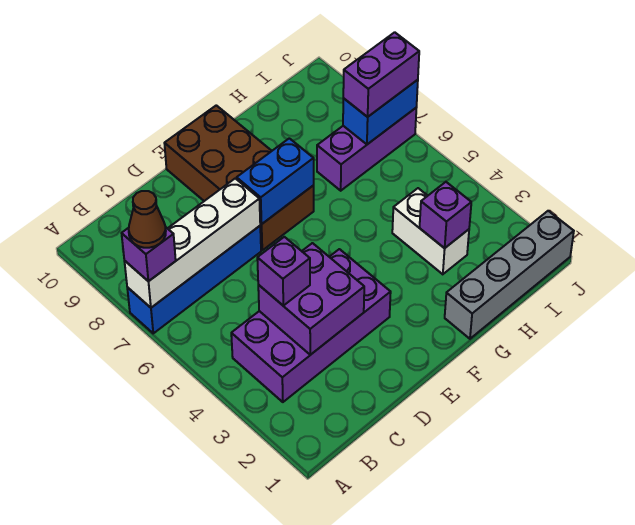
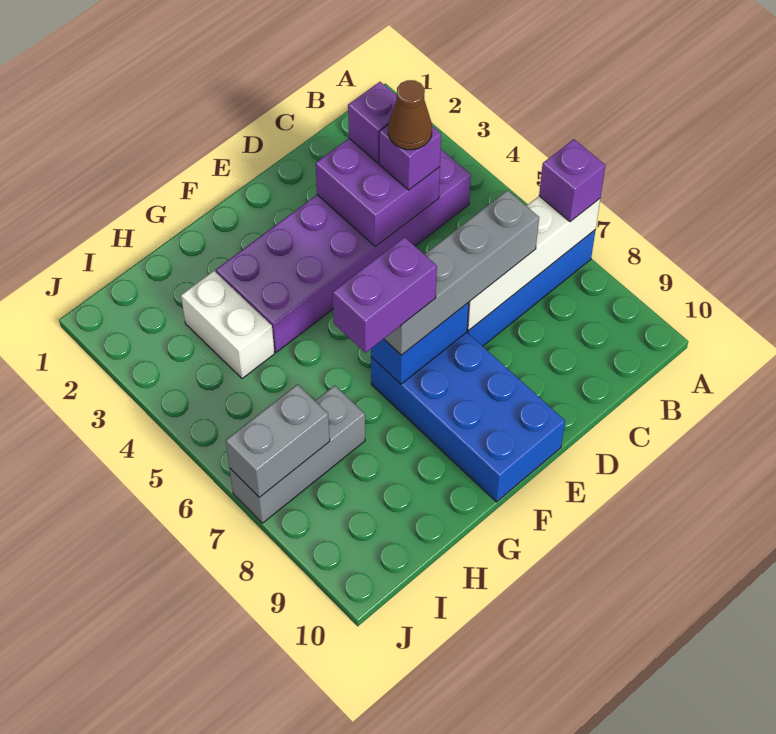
brown 1x1 cone [129,191,166,248] -> brown 1x1 cone moved to [388,80,432,150]
purple 2x4 brick [231,249,391,402] -> purple 2x6 brick [216,149,471,352]
brown 2x4 brick [164,105,314,250] -> blue 2x4 brick [371,332,565,502]
grey 1x4 brick [445,211,574,339] -> grey 1x4 brick moved to [384,190,539,355]
purple 1x1 brick [420,182,471,248] -> purple 1x1 brick moved to [348,82,397,163]
purple 1x3 brick [317,107,417,191] -> grey 1x3 brick [230,385,365,523]
blue 1x2 brick [343,80,418,144] -> grey 1x2 brick [226,384,330,497]
purple 1x2 brick [343,32,419,117] -> purple 1x2 brick moved to [333,237,437,353]

